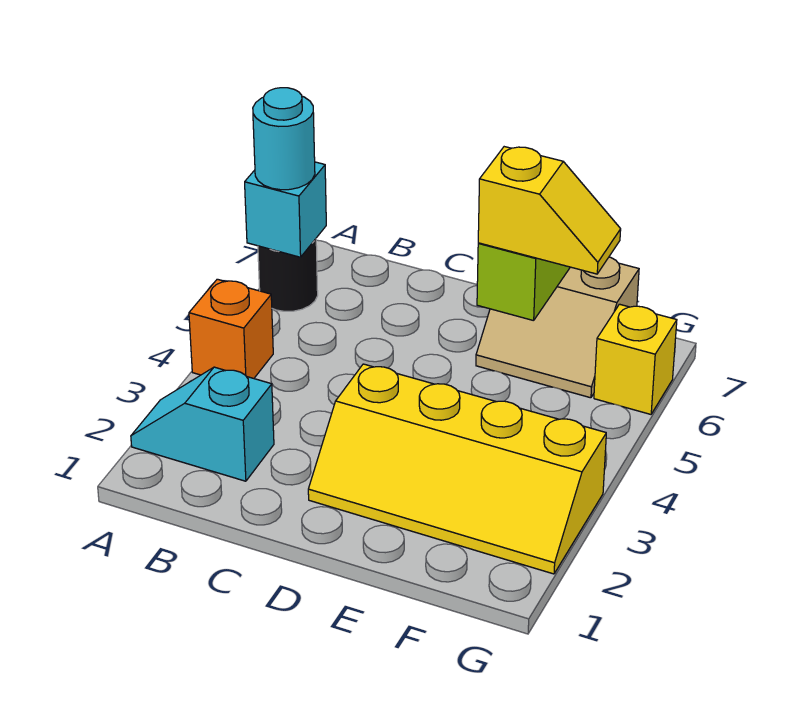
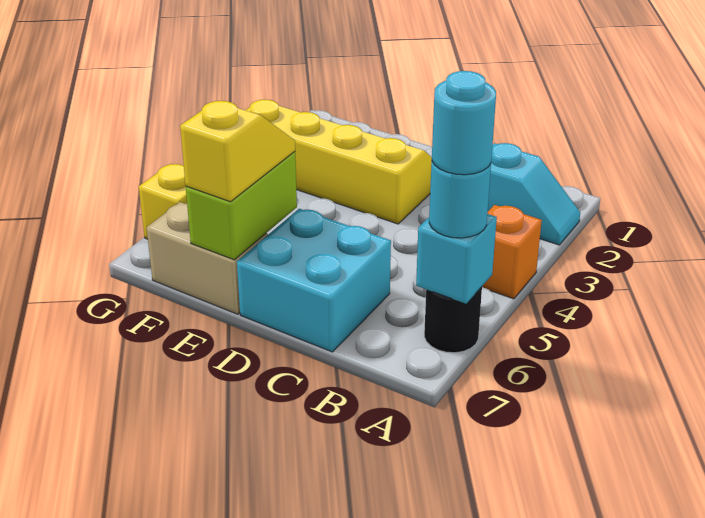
none -> cyan 1x1 round brick [432,71,496,175]
none -> cyan 2x2 brick [237,209,391,352]
yellow 1x2 slope [478,147,621,274] -> yellow 1x2 slope turned to [180,101,295,202]

